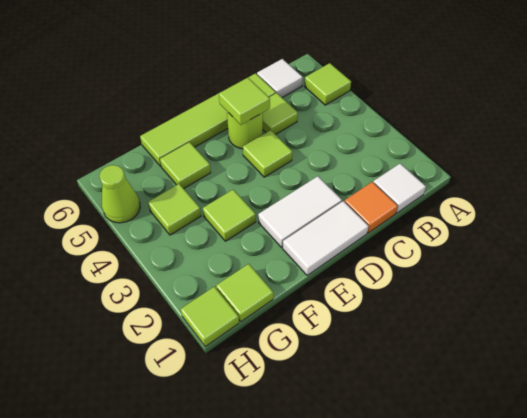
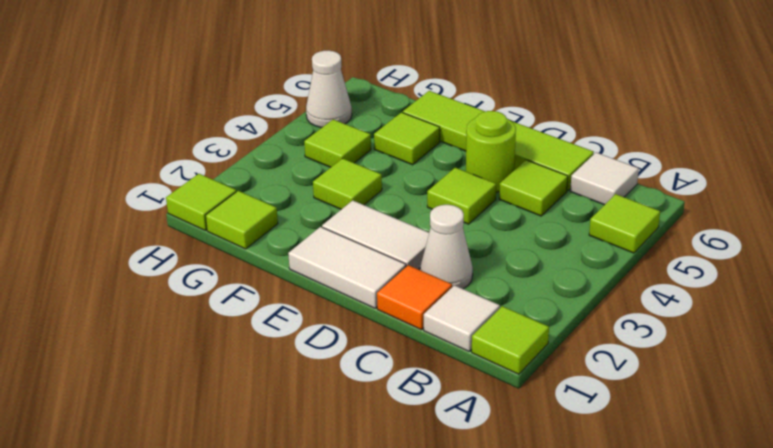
none -> white 1x1 cone [420,205,473,289]
lime 1x1 tile [219,78,270,125] -> lime 1x1 tile moved to [472,306,549,374]
lime 1x1 cone [99,165,140,223] -> white 1x1 cone [306,50,352,128]

